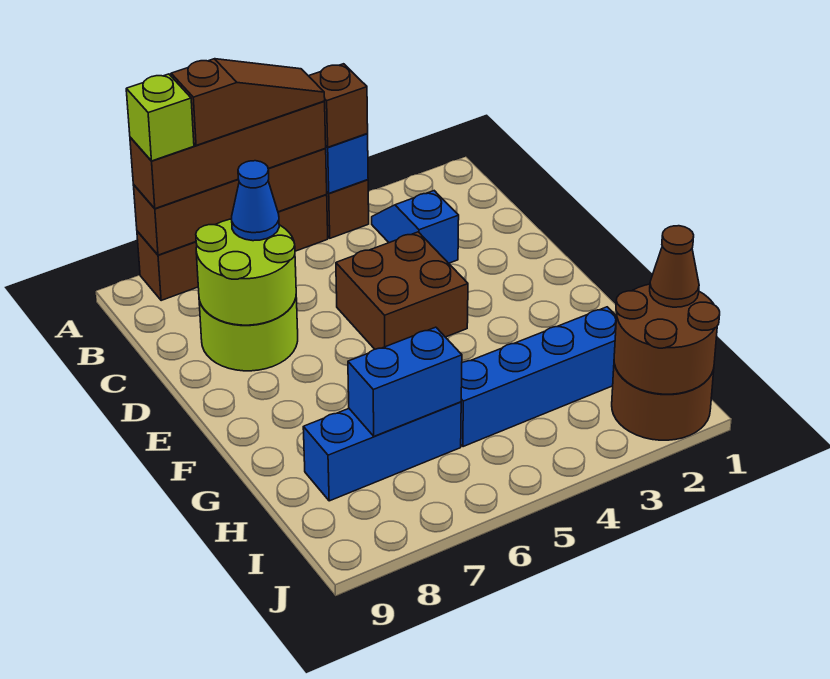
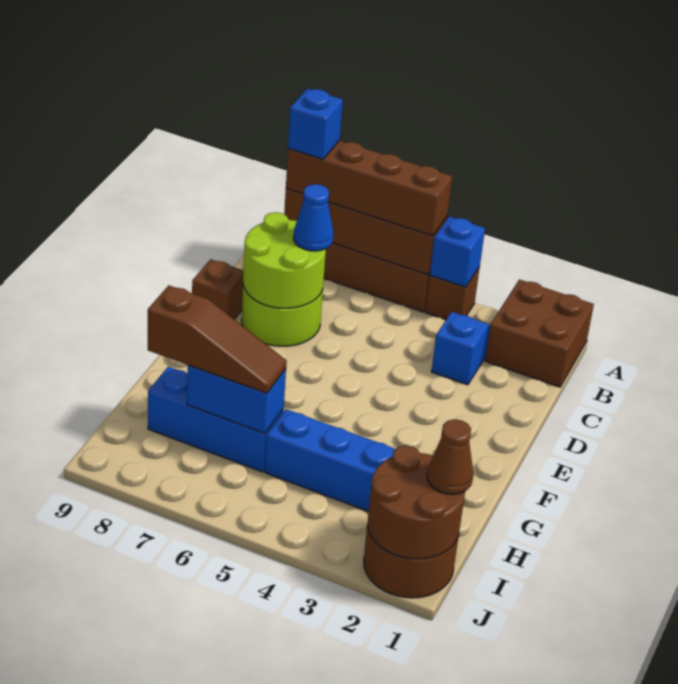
brown 1x1 brick [309,64,368,147] -> brown 1x1 brick moved to [192,259,243,320]
brown 1x3 slope [171,59,325,145] -> brown 1x3 slope moved to [148,285,287,393]
lime 1x1 brick [126,74,194,161] -> blue 1x1 brick [288,89,343,159]
brown 2x2 brick [336,232,468,349] -> brown 2x2 brick moved to [485,280,594,387]

